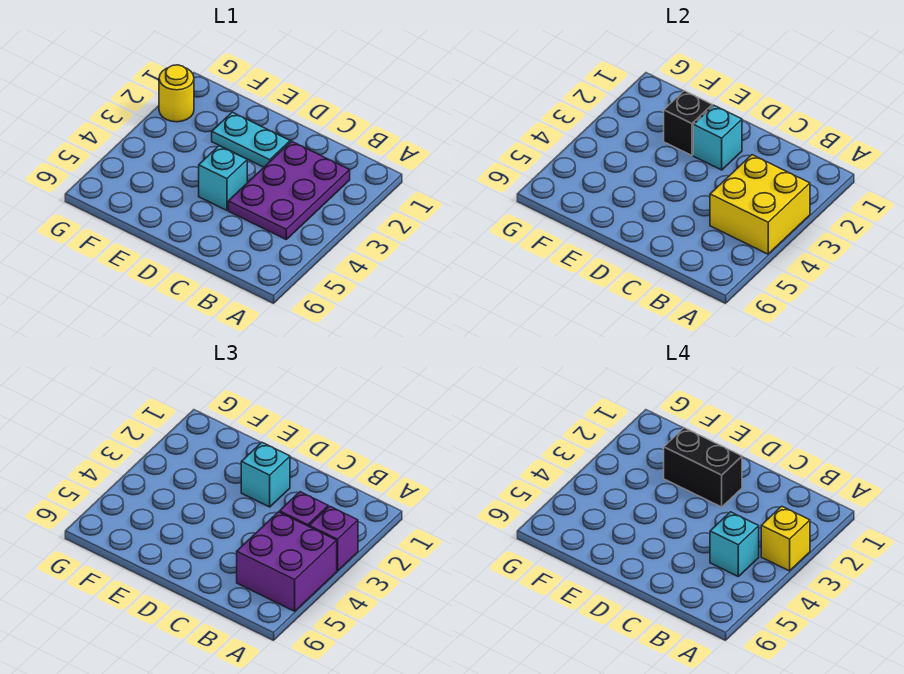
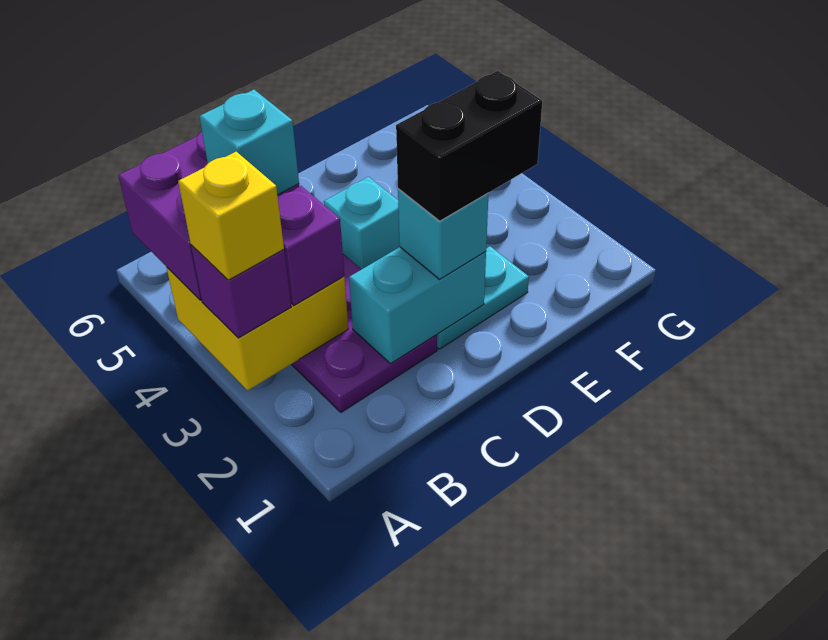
cyan 1x1 brick [693,106,742,170] -> cyan 1x2 brick [349,247,486,364]
black 1x1 brick [664,91,712,155] -> none
yellow 1x1 round brick [159,65,194,122] -> none

